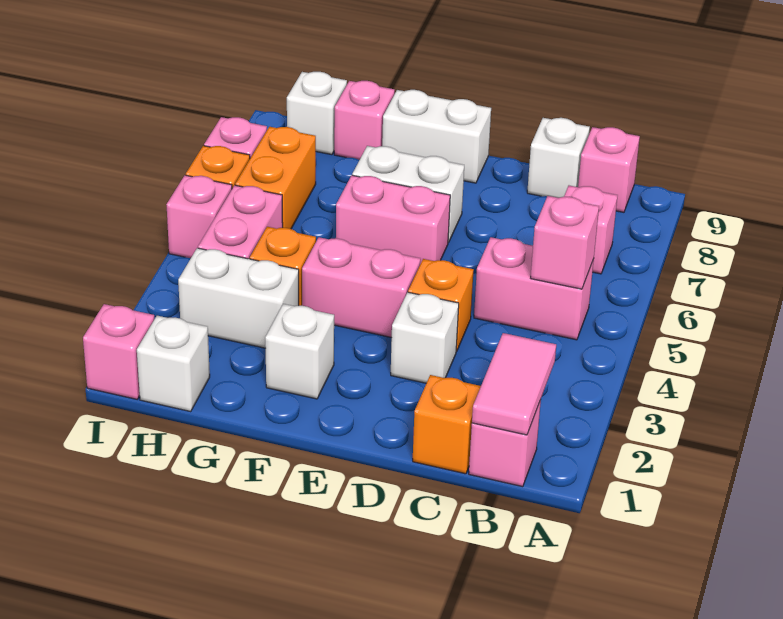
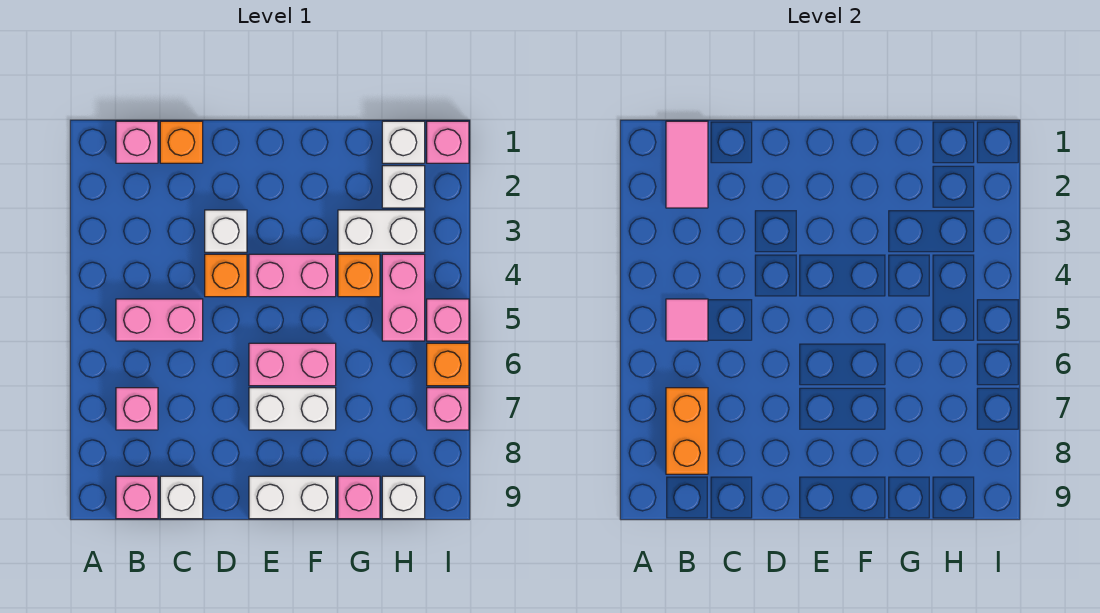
pink 1x1 brick [531,196,599,289] -> pink 1x1 tile [666,299,708,341]
white 1x1 brick [265,304,334,399] -> white 1x1 brick moved to [382,166,425,208]
orange 1x2 brick [235,127,316,229] -> orange 1x2 brick moved to [666,388,708,474]

